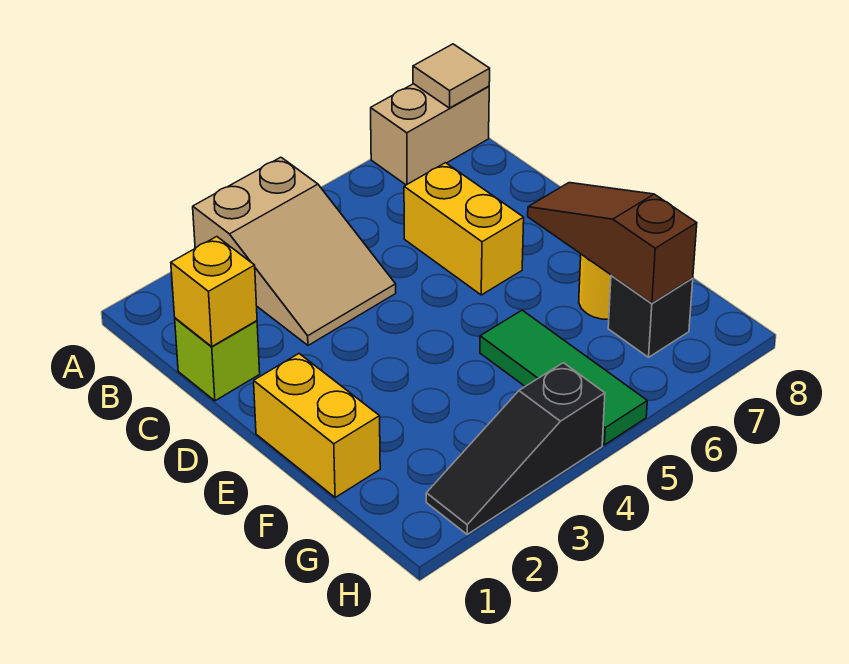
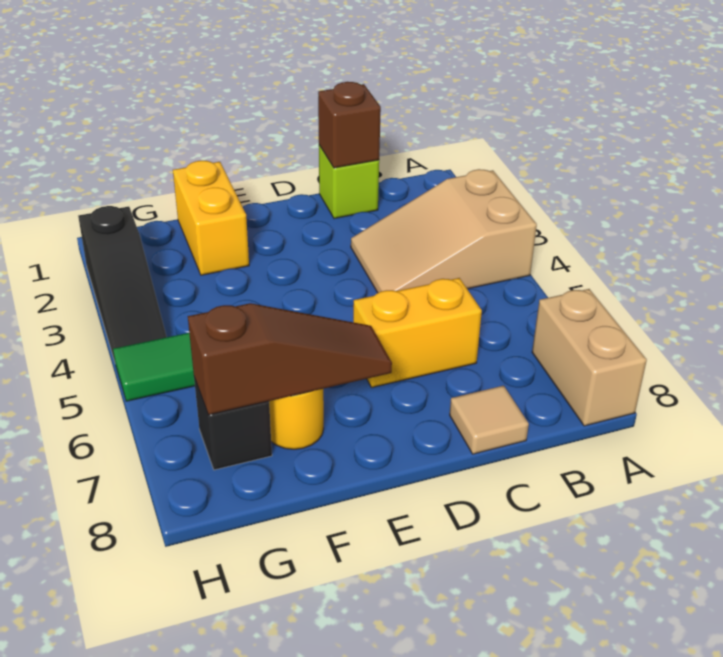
tan 1x1 tile [413,44,490,108] -> tan 1x1 tile moved to [450,386,529,454]
yellow 1x1 brick [171,237,257,346] -> brown 1x1 brick [318,82,381,168]
yellow 1x2 brick [254,354,380,497] -> yellow 1x2 brick turned to [173,161,249,275]
black 1x3 slope [426,363,605,534] -> black 1x3 slope turned to [78,206,167,361]

